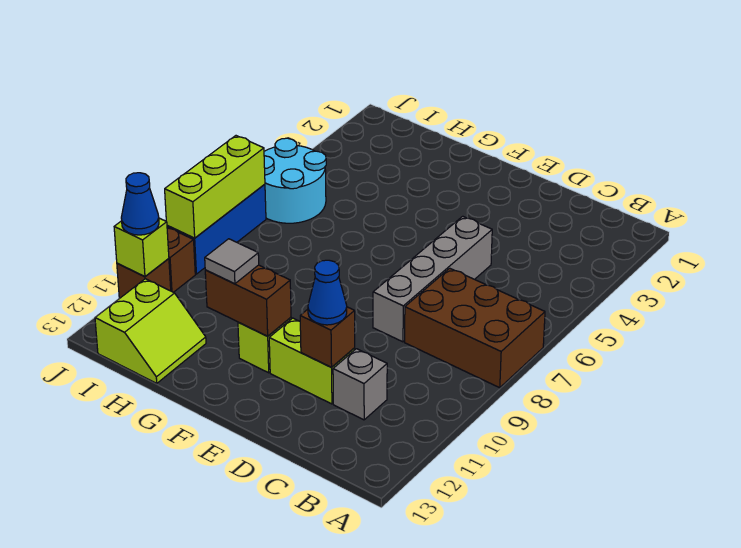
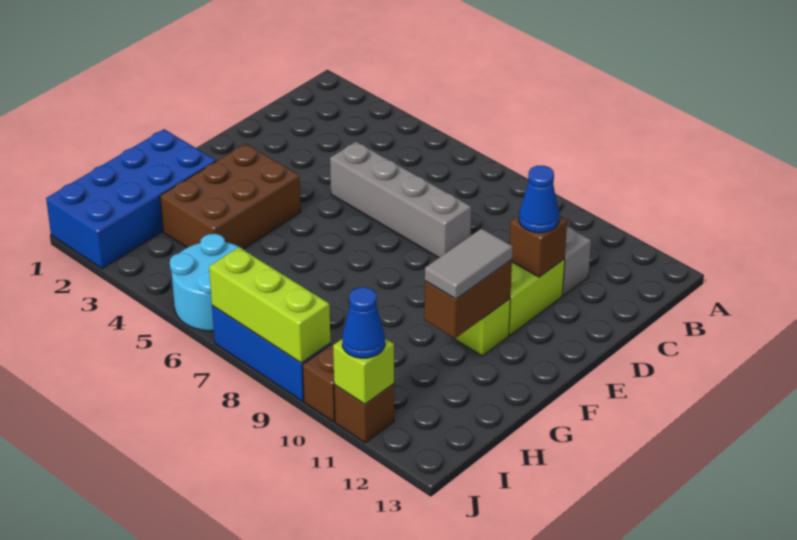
brown 2x3 brick [405,268,545,388] -> brown 2x3 brick moved to [160,144,301,249]
none -> blue 2x4 brick [46,129,216,269]
grey 1x1 tile [205,239,259,284] -> grey 1x2 tile [425,228,513,299]
lime 2x2 slope [95,279,206,383] -> none

